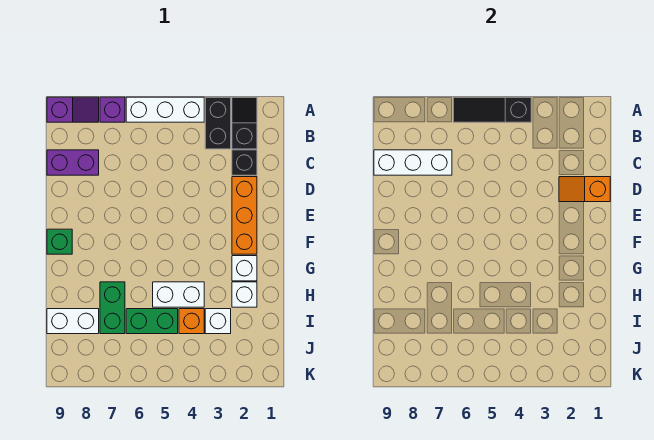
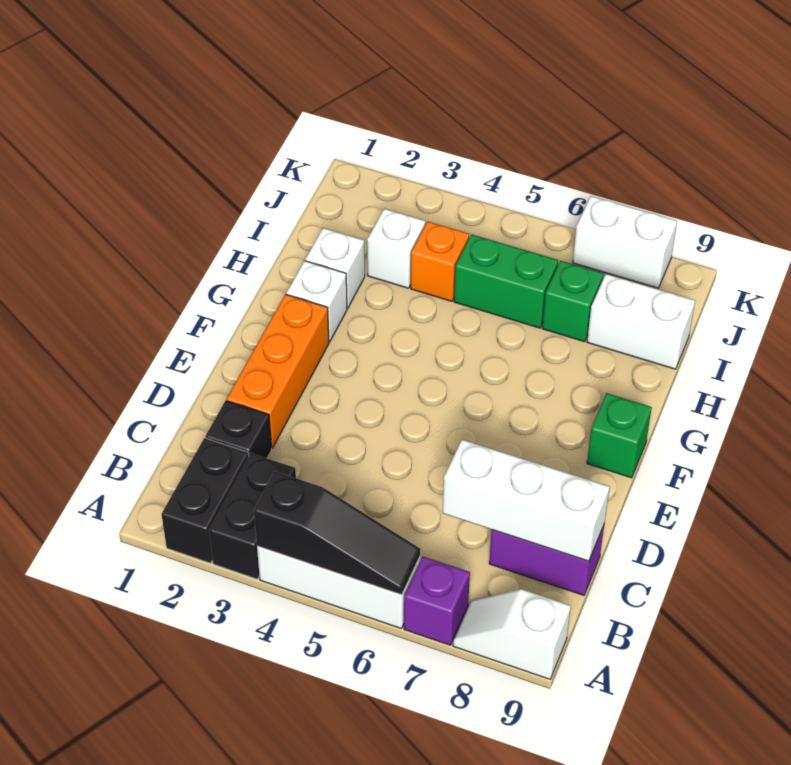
black 1x2 slope [232,97,257,149] -> black 1x2 brick [162,438,249,563]
purple 1x2 slope [47,97,99,122] -> white 1x2 slope [453,589,571,679]
orange 1x2 slope [559,177,610,202] -> none
white 1x2 brick [153,282,204,307] -> white 1x2 brick moved to [573,196,677,288]
green 1x2 brick [100,282,125,334] -> green 1x1 brick [542,261,603,342]

